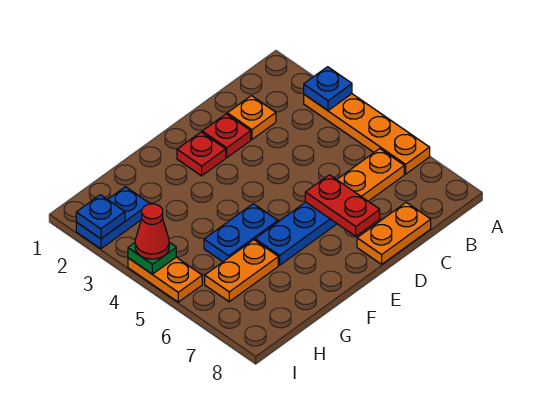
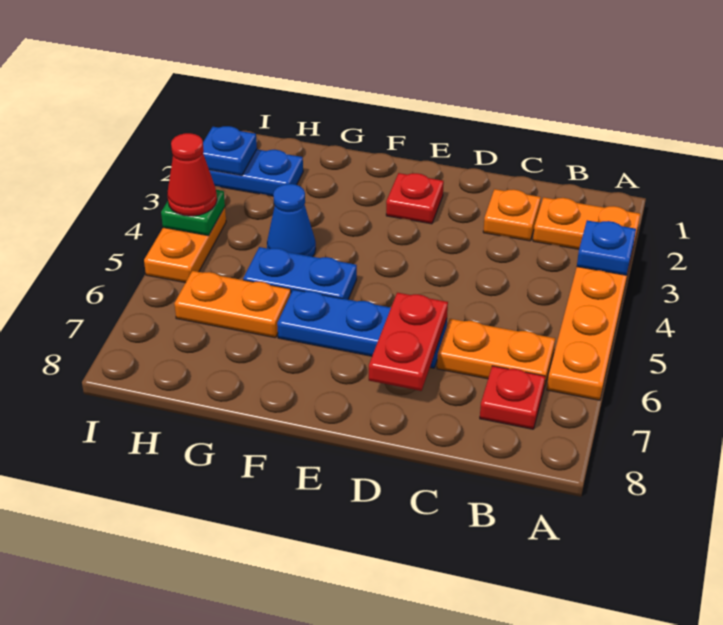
orange 1x2 plate [357,202,431,264] -> orange 1x2 plate moved to [533,197,640,253]
red 1x1 plate [202,114,251,158] -> red 1x1 plate moved to [480,366,545,429]
none -> blue 1x1 cone [267,184,316,257]

